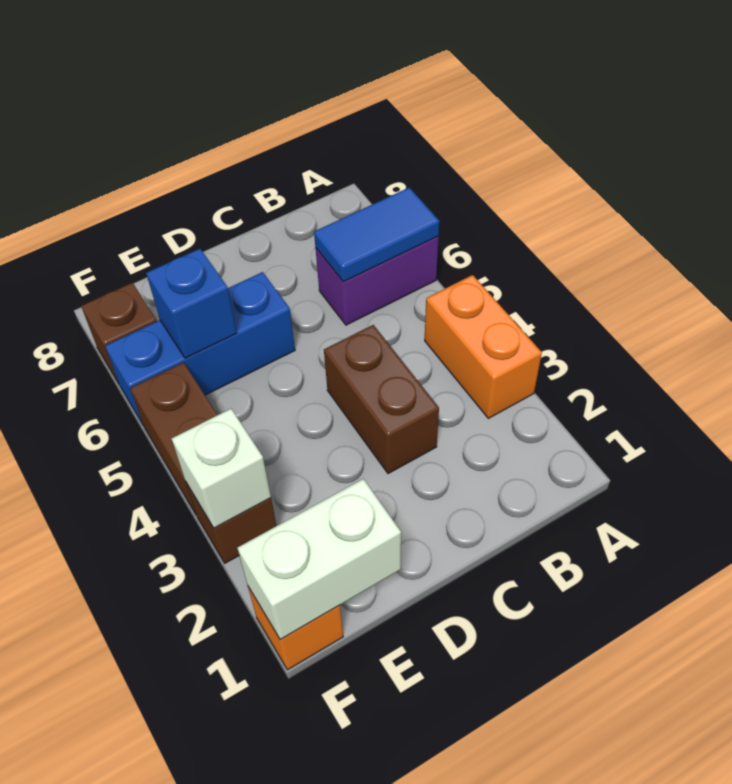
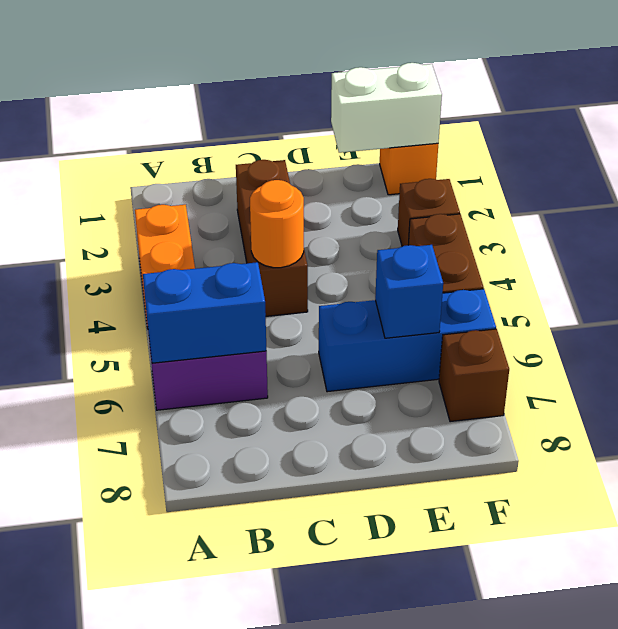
blue 1x2 tile [314,187,439,282] -> blue 1x2 brick [143,262,266,363]
brown 1x2 brick [324,325,439,474] -> brown 1x3 brick [236,160,308,316]
none -> orange 1x1 round brick [250,180,304,268]
white 1x1 brick [172,409,271,528] -> none

